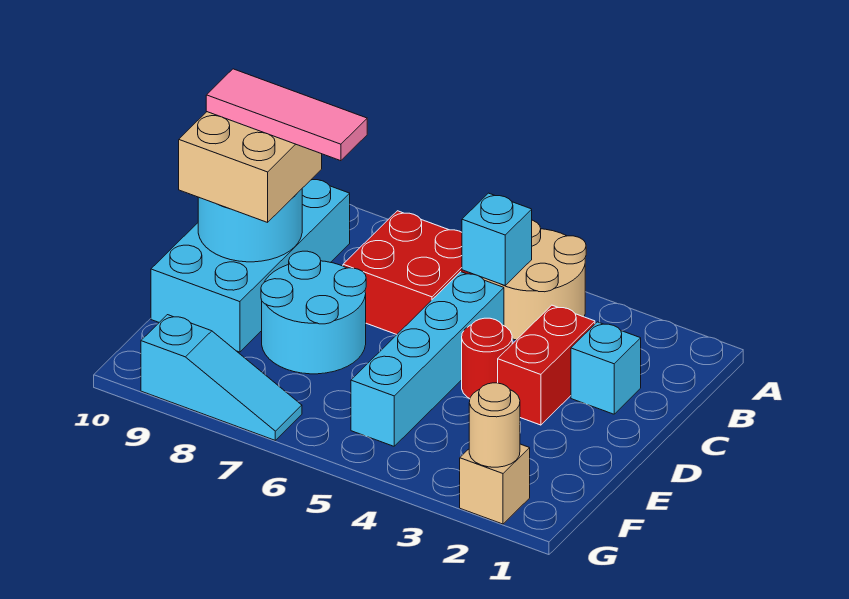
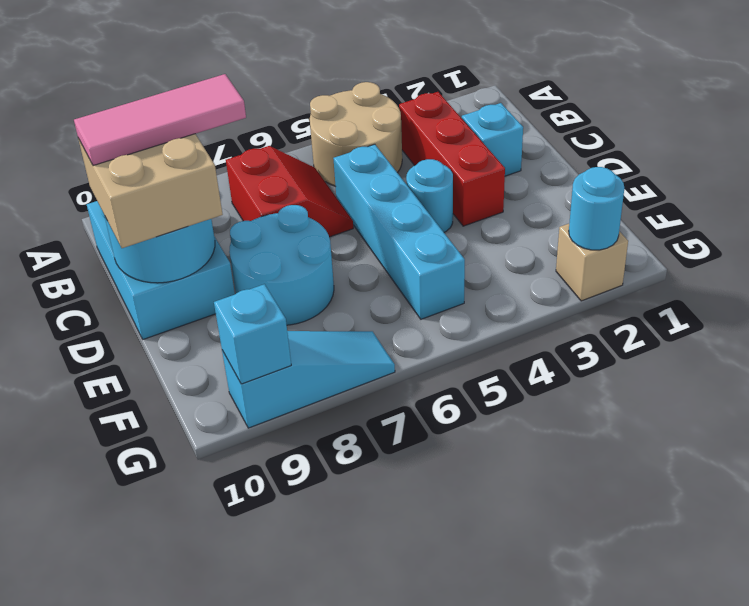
cyan 1x1 brick [462,193,532,286] -> cyan 1x1 brick moved to [214,284,291,384]
red 2x2 brick [343,211,482,334] -> red 2x2 slope [226,146,353,237]
cyan 2x4 brick [151,179,350,352] -> cyan 2x3 brick [87,201,235,339]
red 1x2 brick [498,305,595,425] -> red 1x3 brick [399,92,505,226]
red 1x1 round brick [462,318,512,398] -> cyan 1x1 round brick [406,159,453,232]
tan 1x1 round brick [469,383,520,467] -> cyan 1x1 round brick [569,167,624,250]

